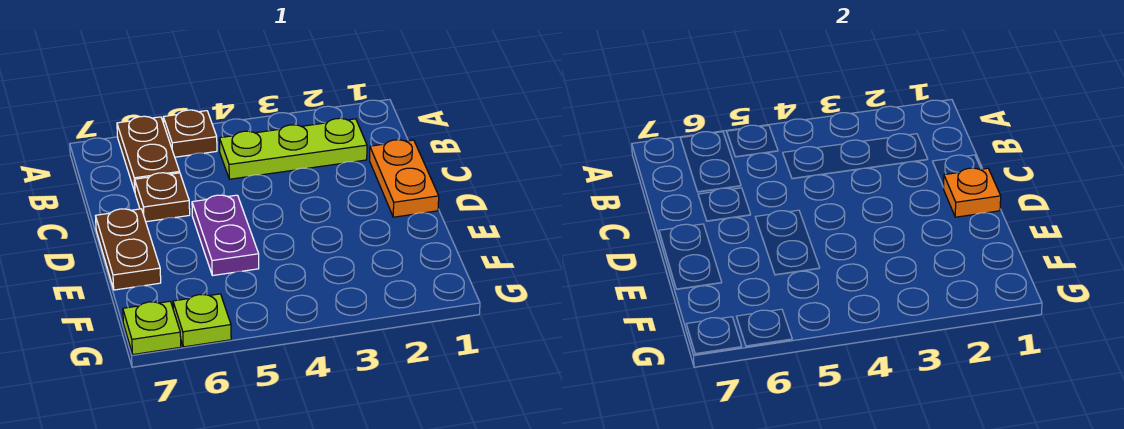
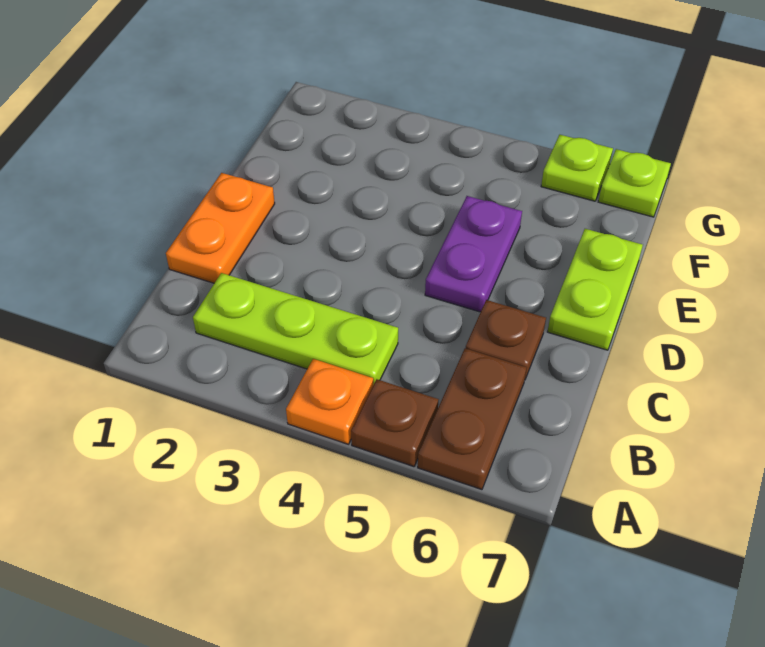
orange 1x1 plate [944,168,1001,217] -> orange 1x1 plate moved to [286,359,373,444]
brown 1x2 plate [96,209,161,290] -> lime 1x2 plate [547,229,643,350]

